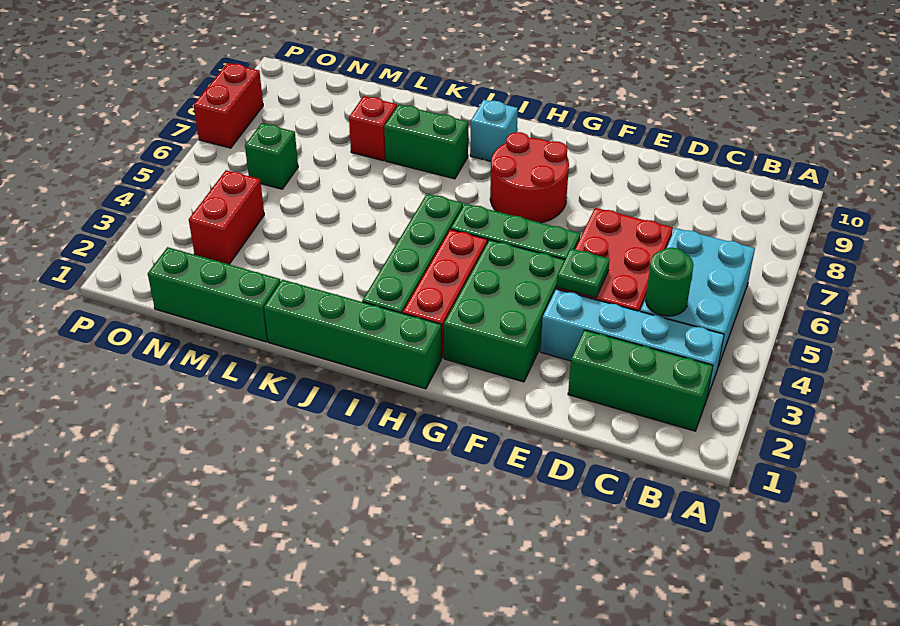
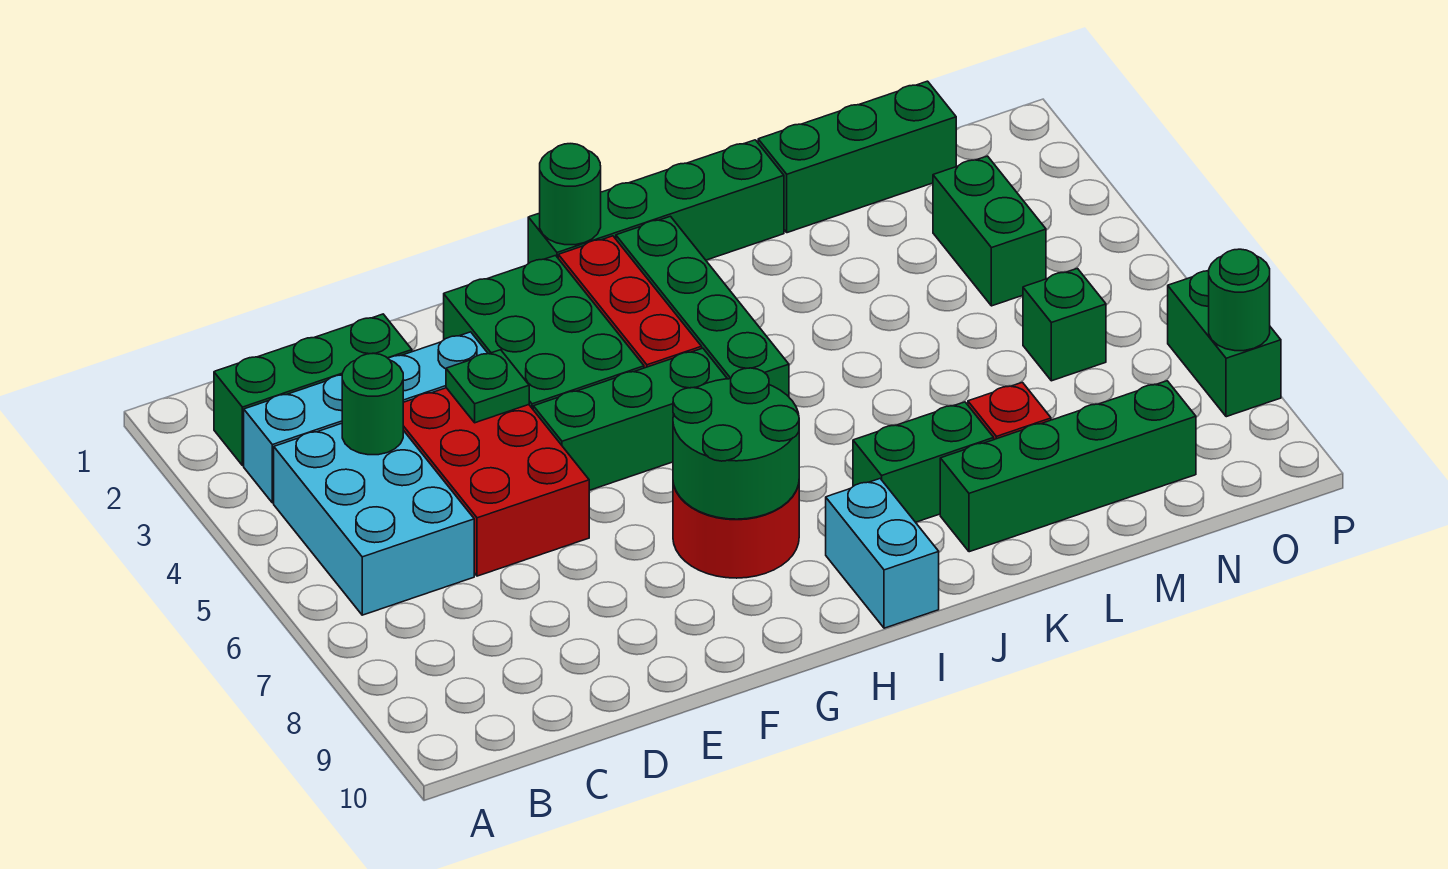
none -> green 2x2 round brick [673,368,799,519]
none -> green 1x1 round brick [540,144,601,245]
cyan 1x1 brick [470,100,518,161] -> cyan 1x2 brick [826,479,939,628]
none -> green 1x4 brick [940,381,1196,552]
red 1x2 brick [189,170,264,264] -> green 1x2 brick [933,156,1046,306]
red 1x2 brick [194,63,263,148] -> green 1x2 brick [1168,271,1281,417]
none -> green 1x1 round brick [1209,249,1270,351]

